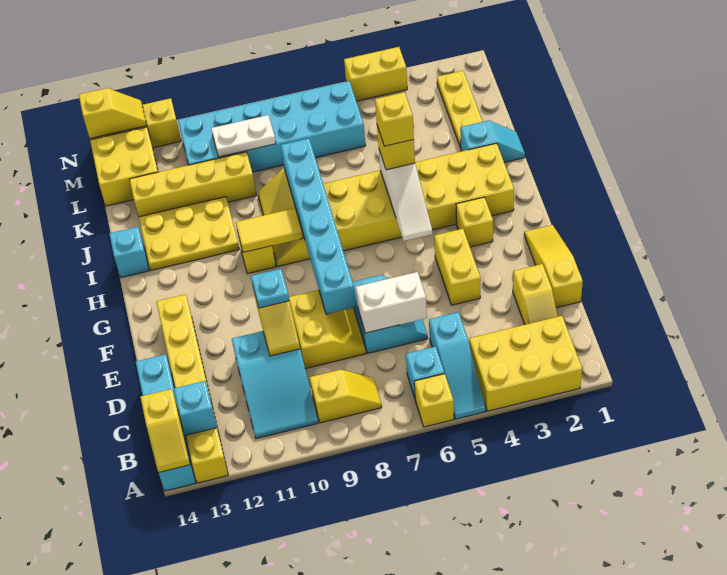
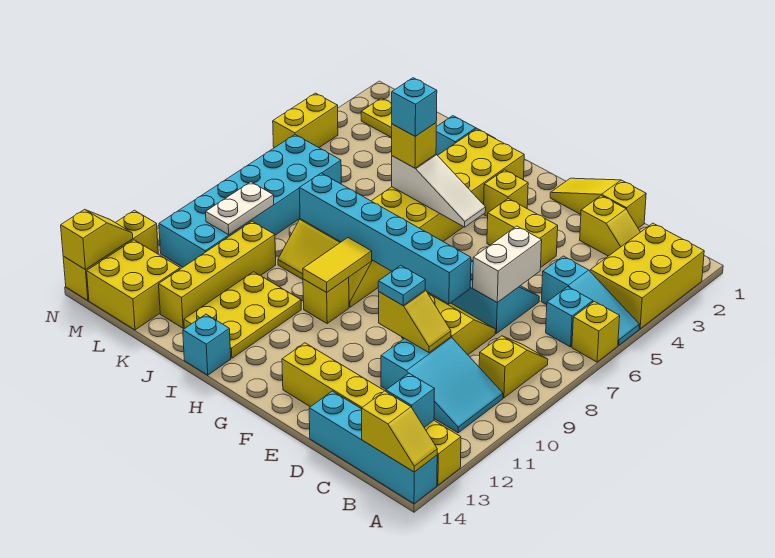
yellow 1x1 brick [375,92,414,146] -> cyan 1x1 brick [392,78,437,136]

